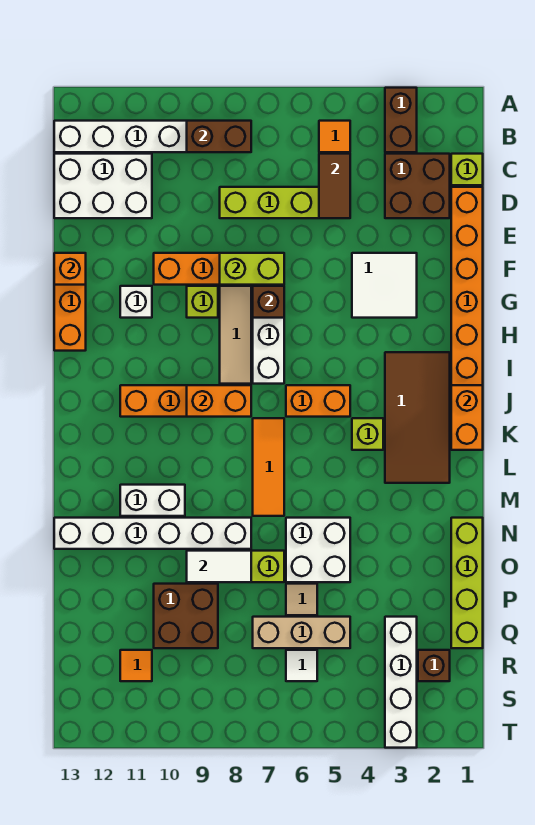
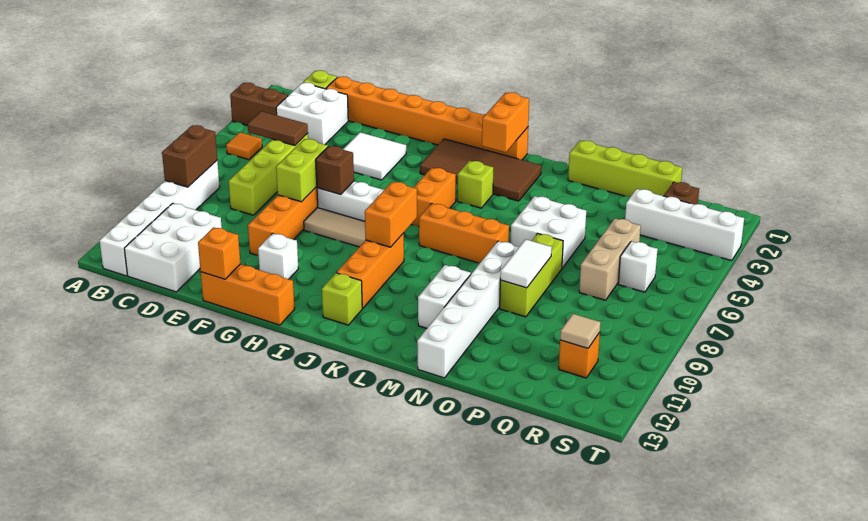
brown 2x2 brick [385,154,450,218] -> white 2x2 brick [276,83,348,145]
lime 1x1 brick [187,286,218,318] -> lime 1x1 brick moved to [322,273,362,325]
orange 1x2 brick [451,385,483,450] -> orange 1x2 brick turned to [482,92,529,152]
orange 1x3 tile [253,418,284,516] -> orange 1x3 brick [419,203,509,263]
tan 1x1 tile [286,584,317,615] -> tan 1x1 tile moved to [560,314,601,348]
brown 2x2 brick [154,584,218,648] -> none
white 1x1 tile [286,650,317,681] -> white 1x1 brick [618,241,658,292]
orange 1x1 tile [120,650,152,681] -> orange 1x1 brick [559,332,600,378]

